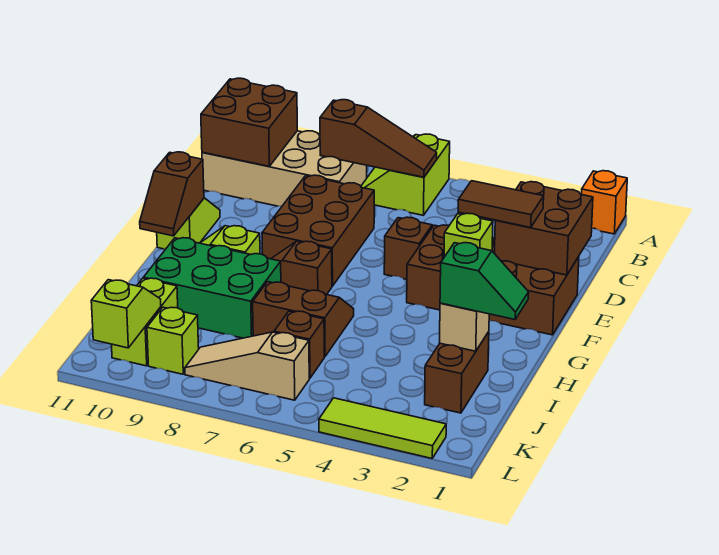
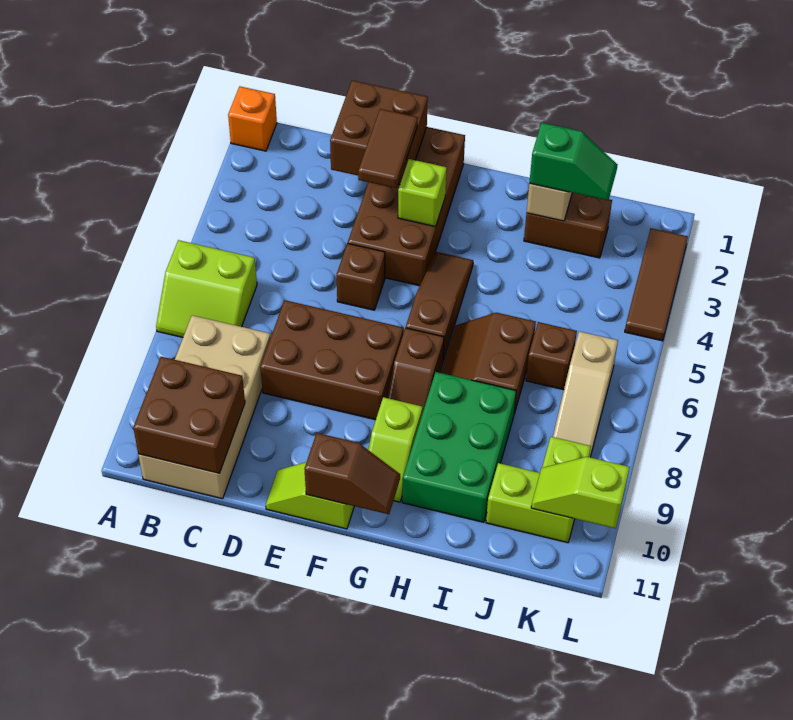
brown 1x3 slope [320,100,437,177] -> brown 1x3 slope moved to [406,252,473,361]
green 1x2 slope [440,243,529,320] -> green 1x2 slope turned to [529,123,618,200]
lime 1x3 tile [319,398,446,458] -> brown 1x3 tile [625,228,688,341]

